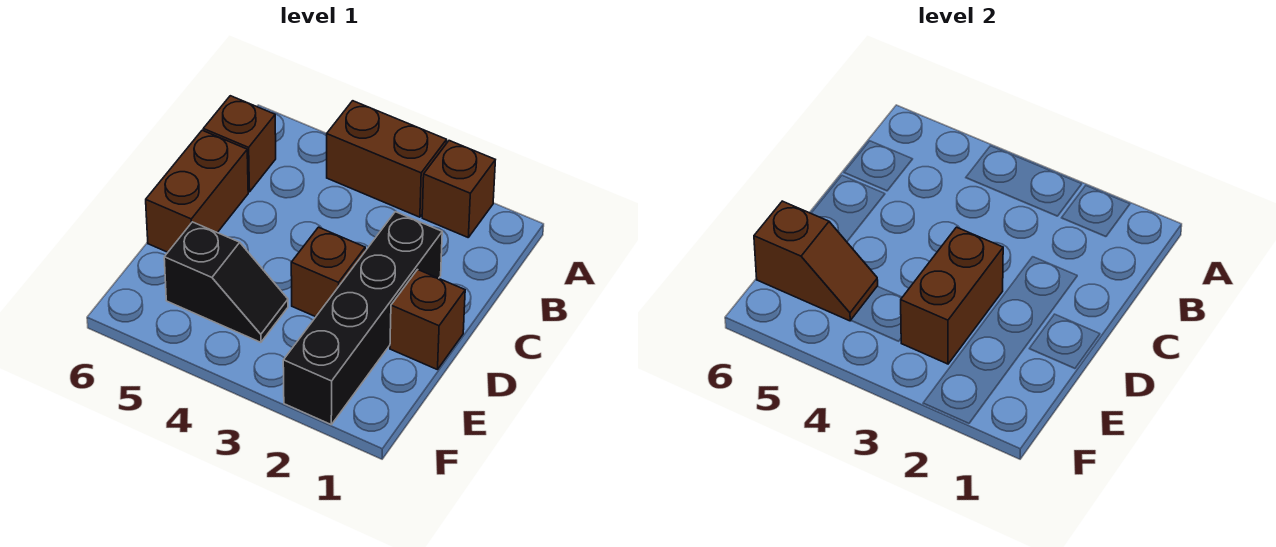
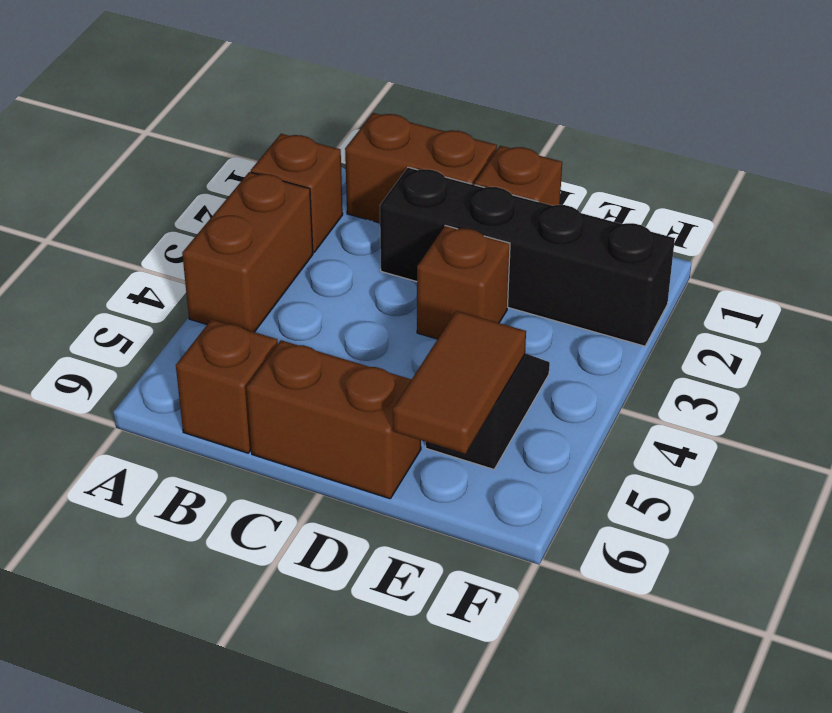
brown 1x2 brick [901,227,1003,364] -> brown 1x2 brick moved to [345,113,497,223]
brown 1x2 slope [754,201,878,321] -> brown 1x2 tile [393,311,526,454]

